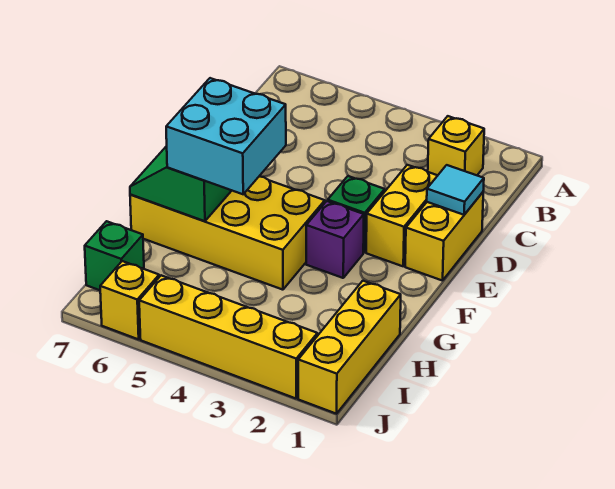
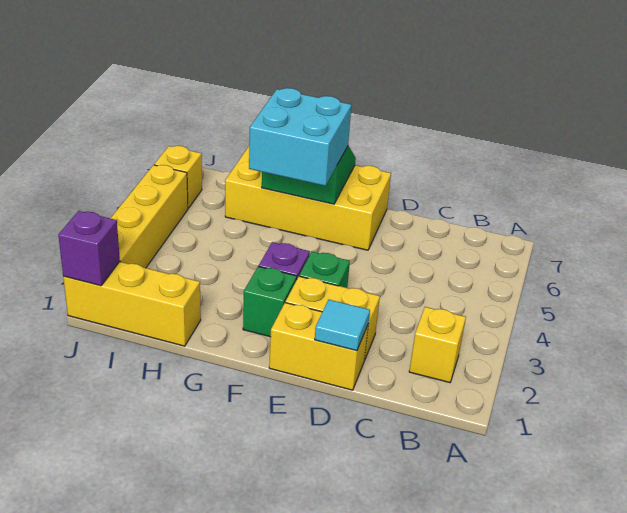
yellow 2x4 brick [130,176,325,290] -> yellow 2x4 brick turned to [225,147,391,250]
green 1x1 brick [85,221,144,290] -> green 1x1 brick moved to [243,266,297,337]
none -> purple 1x1 brick [58,211,120,286]

